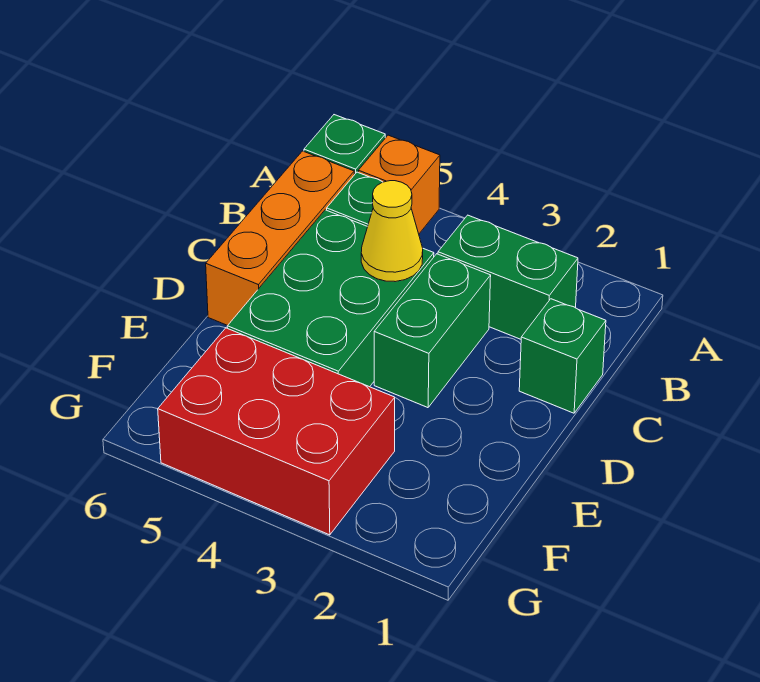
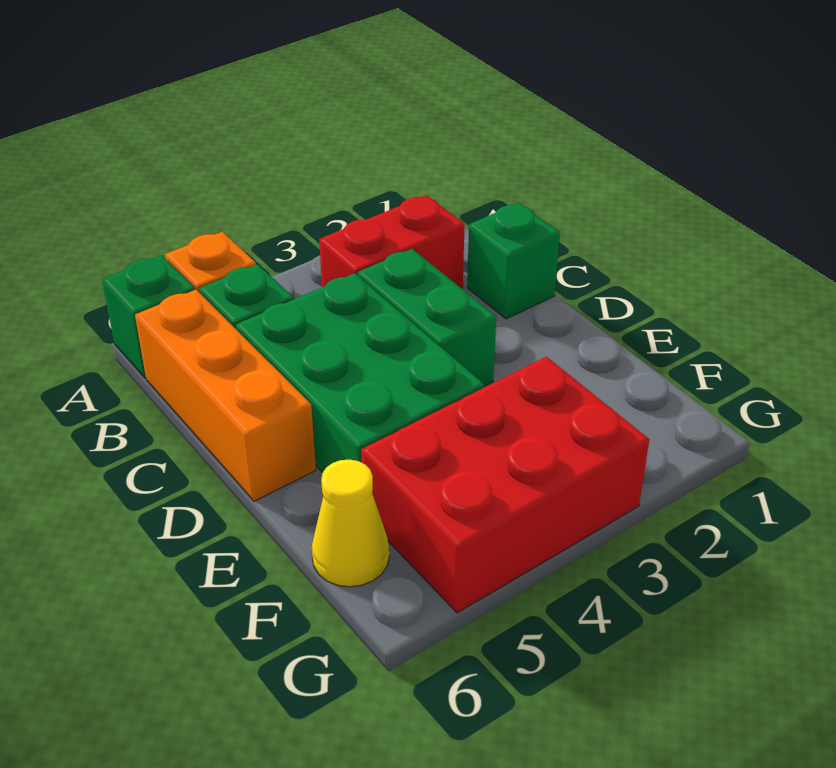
green 1x2 brick [438,215,578,339] -> red 1x2 brick [319,195,465,288]
yellow 1x1 cone [361,181,423,282] -> yellow 1x1 cone moved to [312,460,389,587]

